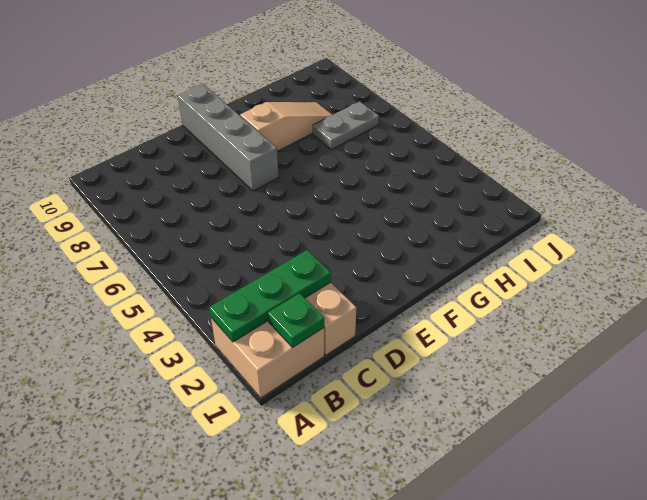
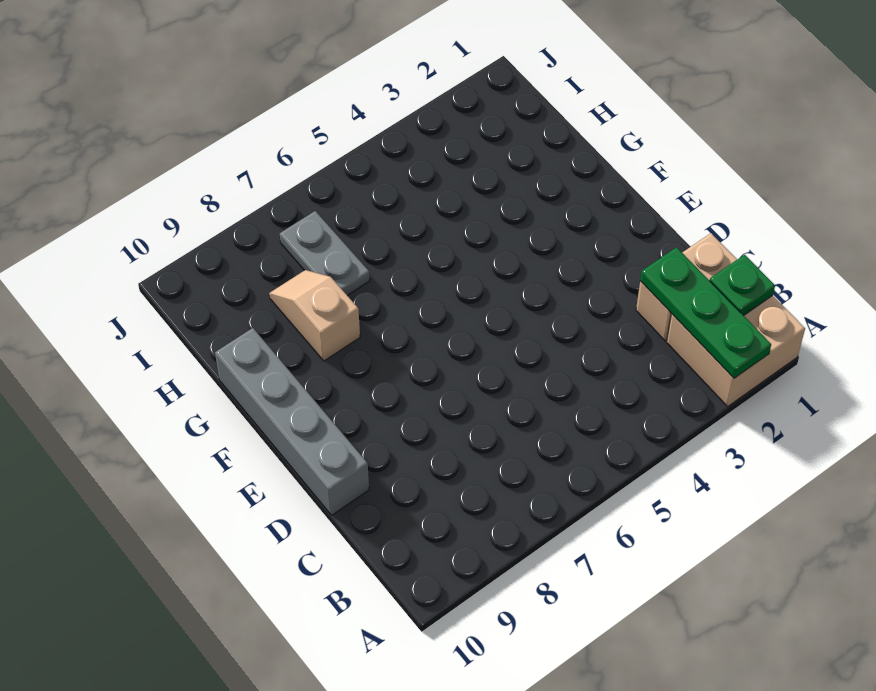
grey 1x4 brick [178,84,279,191] -> grey 1x4 brick turned to [215,328,369,515]
tan 1x3 slope [240,102,332,151] -> tan 1x2 slope [269,270,360,361]

